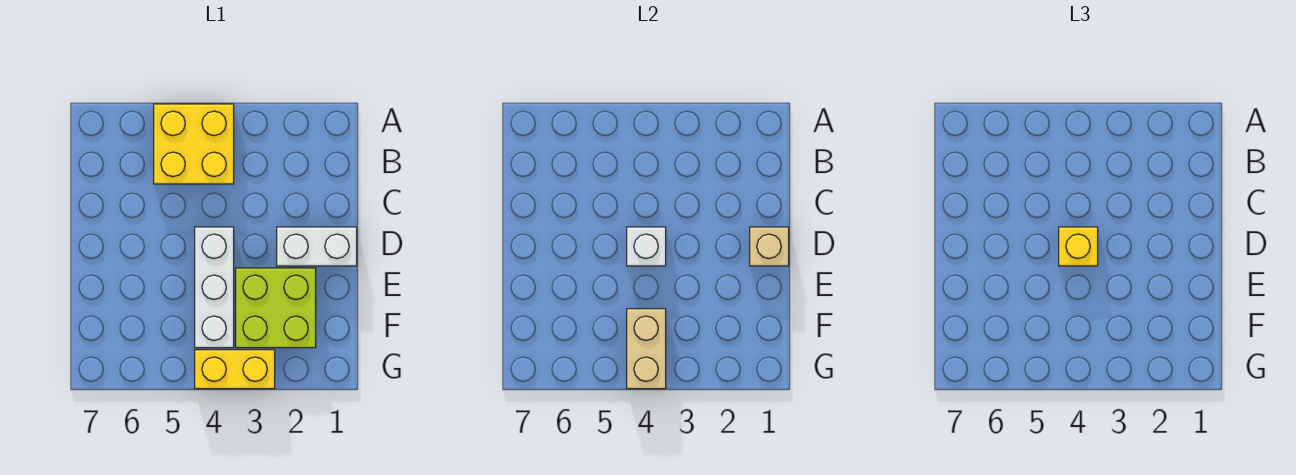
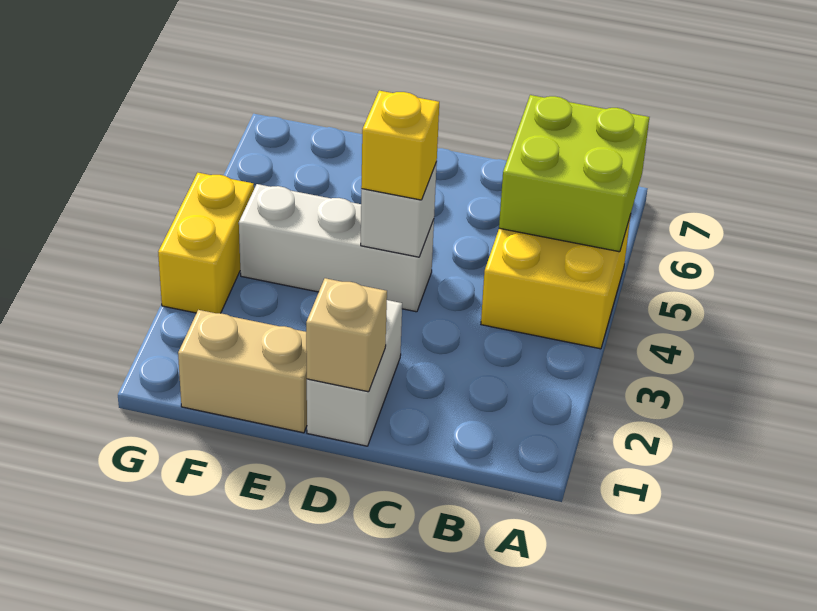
lime 2x2 brick [236,268,316,348] -> lime 2x2 brick moved to [499,95,649,252]
tan 1x2 brick [627,309,666,389] -> tan 1x2 brick moved to [178,310,307,433]

